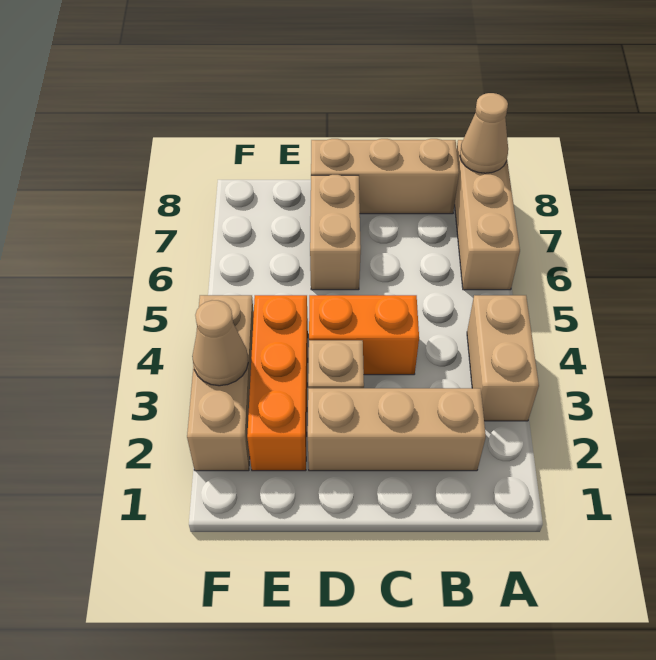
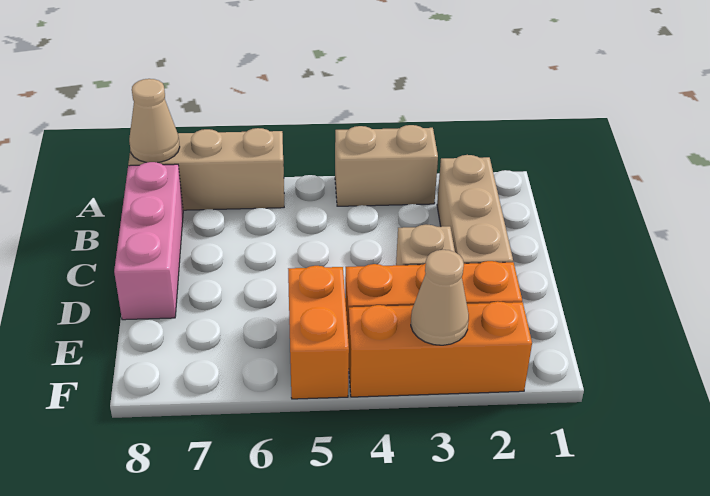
tan 1x3 brick [311,139,459,214] -> pink 1x3 brick [114,162,183,320]
orange 1x2 brick [309,295,419,375] -> orange 1x2 brick moved to [288,266,349,399]
tan 1x2 brick [310,175,361,290] -> none
tan 1x3 brick [187,295,254,471] -> orange 1x3 brick [348,301,532,397]

